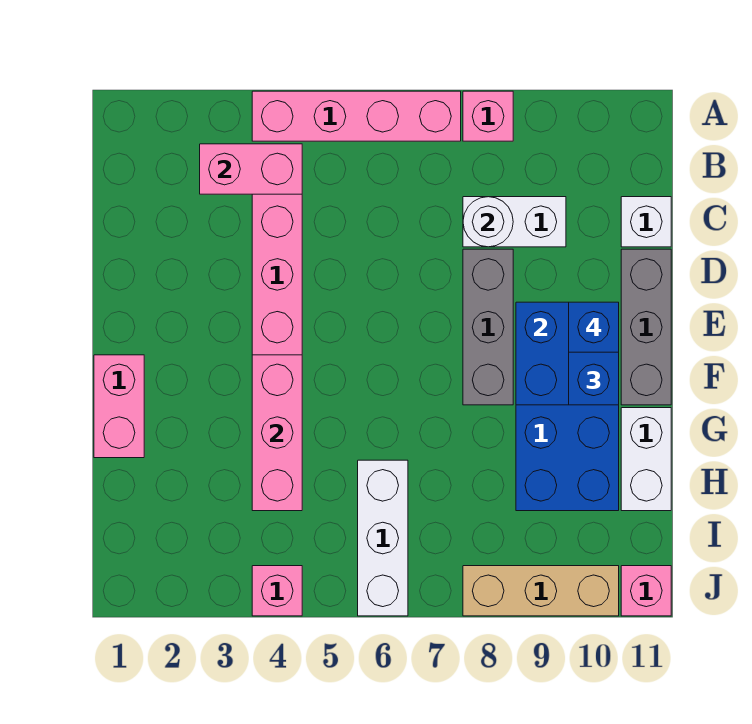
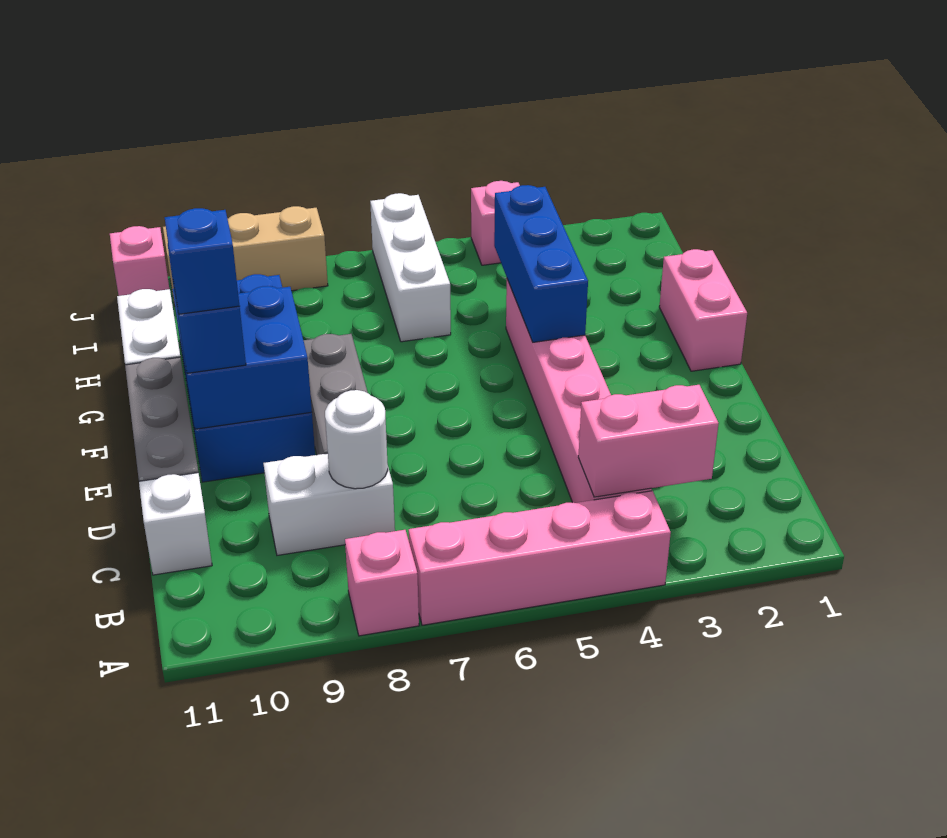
pink 1x3 brick [252,355,302,511] -> blue 1x3 brick [494,185,588,342]

